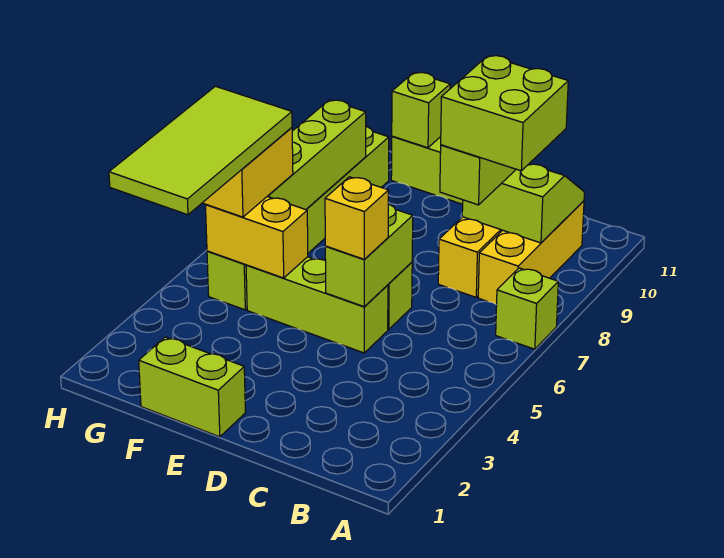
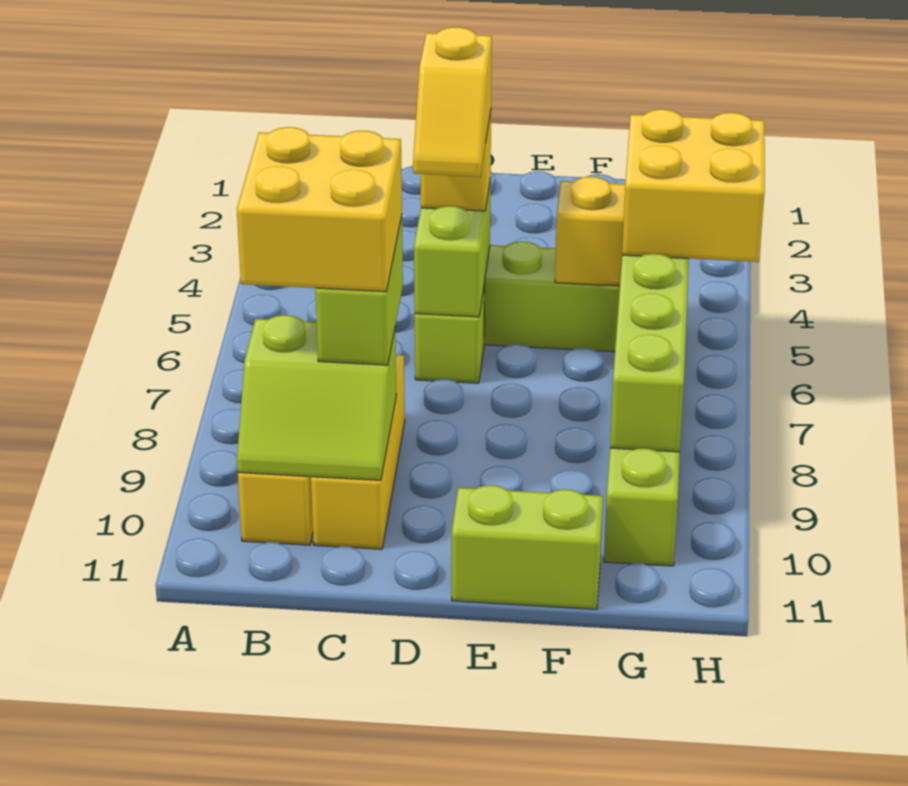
lime 1x1 brick [496,268,558,349] -> none
lime 2x2 brick [441,56,568,171] -> yellow 2x2 brick [237,127,402,292]
none -> yellow 1x2 slope [413,27,492,177]
lime 1x2 brick [139,337,245,437] -> none
lime 1x1 brick [392,72,450,148] -> none
lime 2x4 tile [109,86,292,215] -> none

